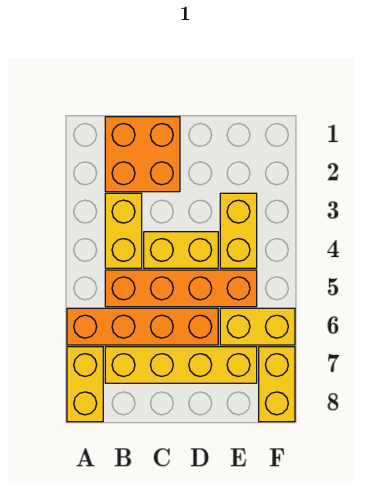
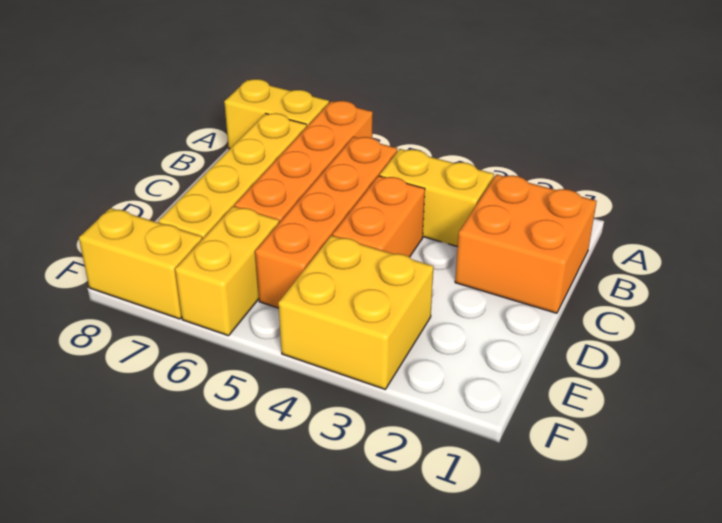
yellow 1x2 brick [144,232,218,268] -> orange 1x2 brick [333,176,425,257]
yellow 1x2 brick [220,193,257,268] -> yellow 2x2 brick [278,236,434,389]

